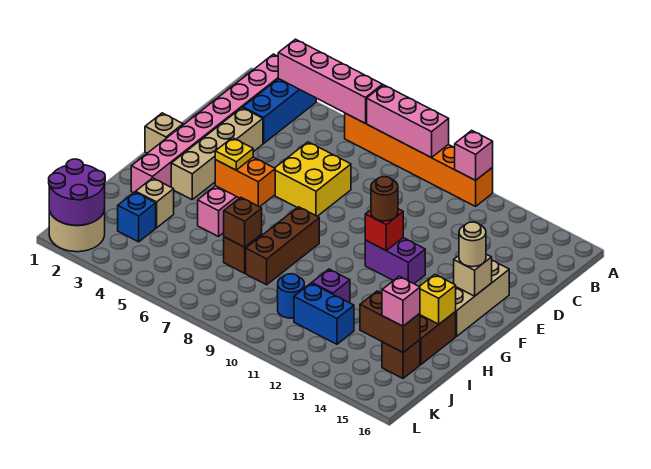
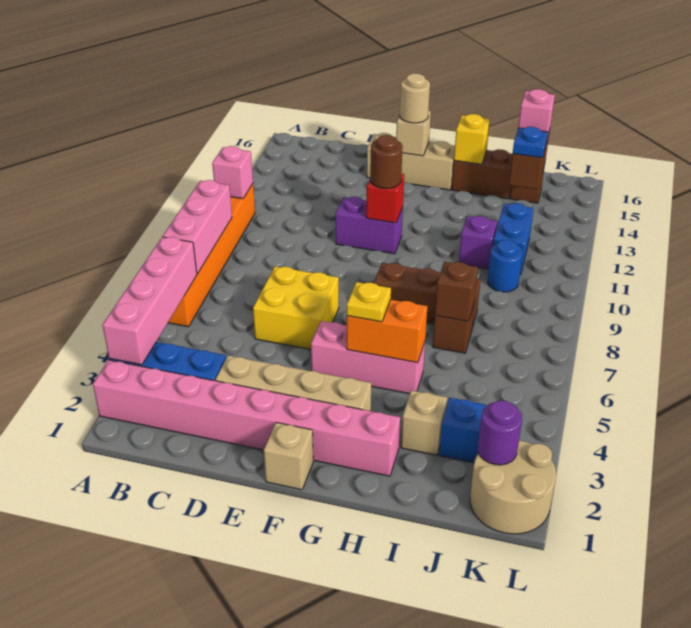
purple 1x2 brick [365,238,425,284] -> purple 1x2 brick turned to [335,197,403,254]
orange 1x2 brick [215,157,275,207] -> orange 1x2 brick turned to [347,300,427,363]
none -> blue 1x1 plate [513,127,548,158]
purple 2x2 round brick [49,159,105,225] -> purple 1x1 round brick [478,401,522,465]

